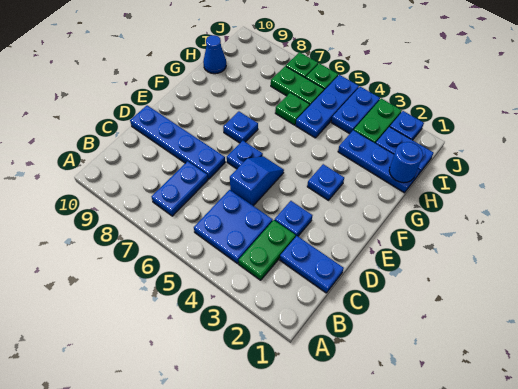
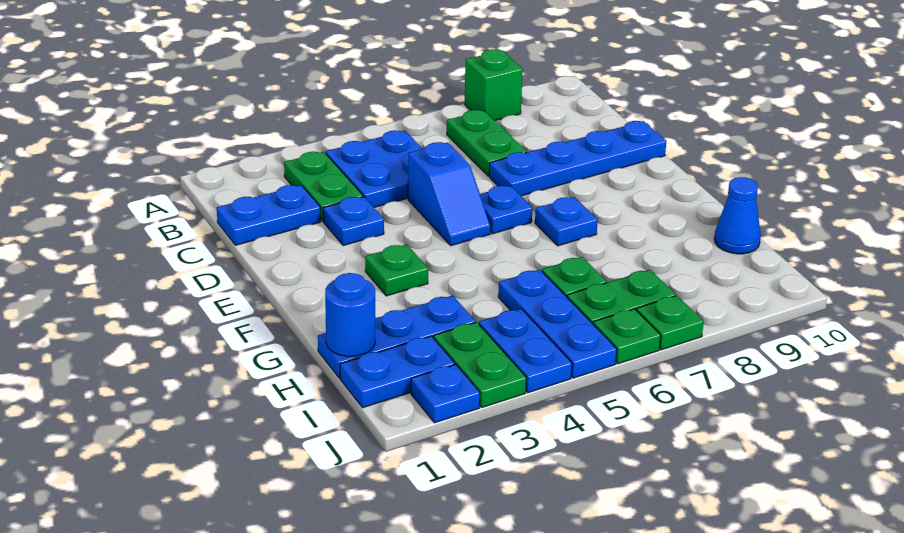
none -> green 1x1 brick [465,49,523,121]
blue 1x2 plate [151,161,208,216] -> green 1x2 plate [447,110,527,176]
blue 1x1 plate [307,164,344,200] -> green 1x1 plate [365,244,428,296]

